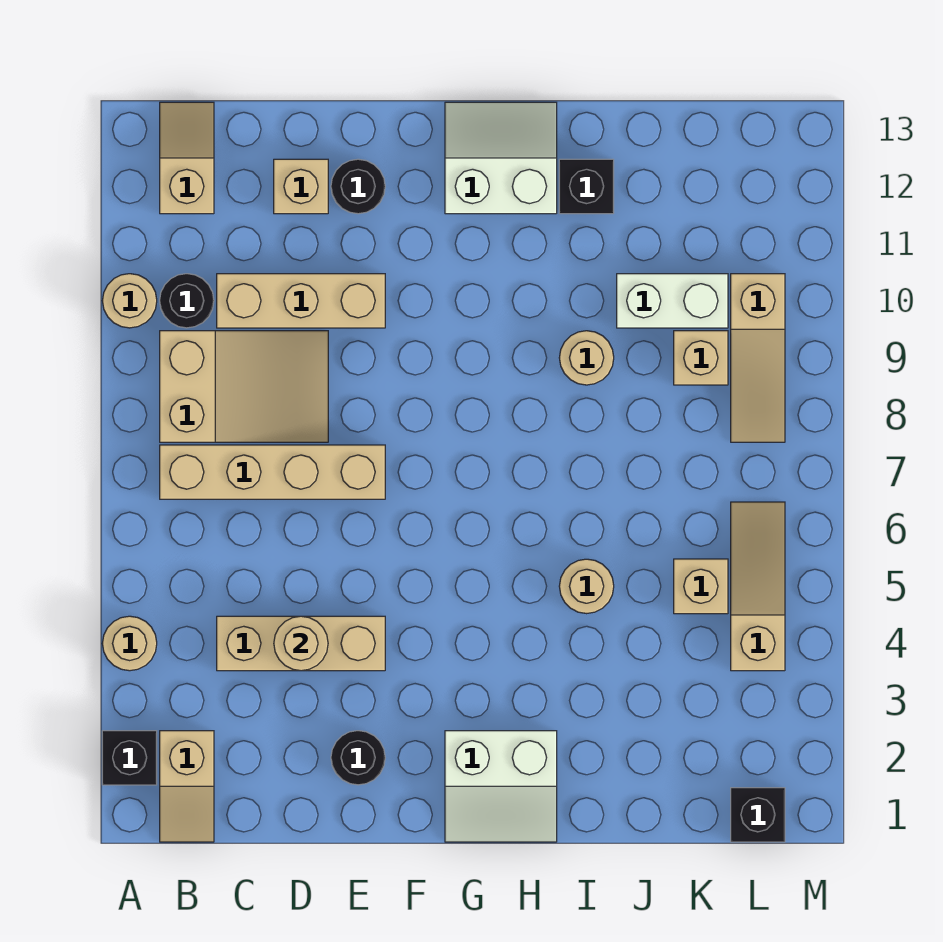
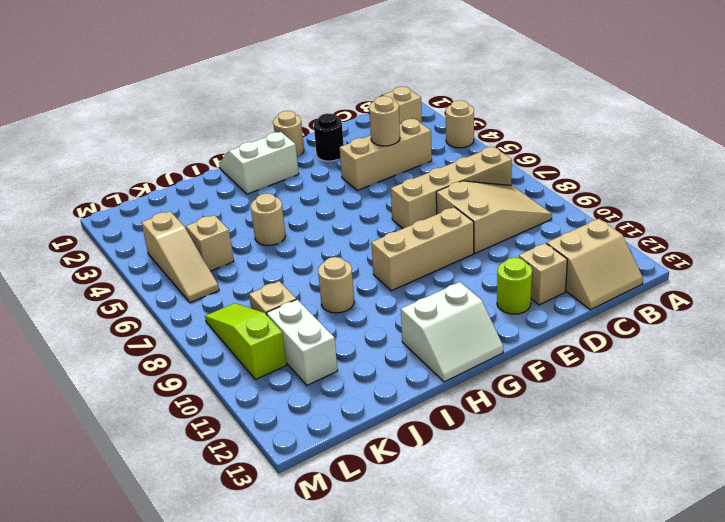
black 1x1 brick [102,731,157,785] -> none
tan 1x1 round brick [102,274,157,328] -> tan 1x1 round brick moved to [273,111,304,156]
tan 2x3 slope [160,331,328,442] -> tan 2x3 slope turned to [436,181,552,253]
black 1x1 round brick [160,274,214,328] -> none
tan 1x2 slope [160,102,214,214] -> tan 2x2 slope [547,219,643,310]
tan 1x3 brick [217,274,385,328] -> tan 1x3 brick moved to [371,207,474,291]
black 1x1 round brick [331,159,385,214] -> lime 1x1 round brick [497,257,532,314]
black 1x1 brick [559,159,614,214] -> none
white 1x2 brick [617,274,728,328] -> white 1x2 brick turned to [267,299,338,385]
black 1x1 brick [731,788,785,842] -> none
tan 1x3 slope [731,274,785,442] -> lime 1x3 slope [205,303,286,380]

